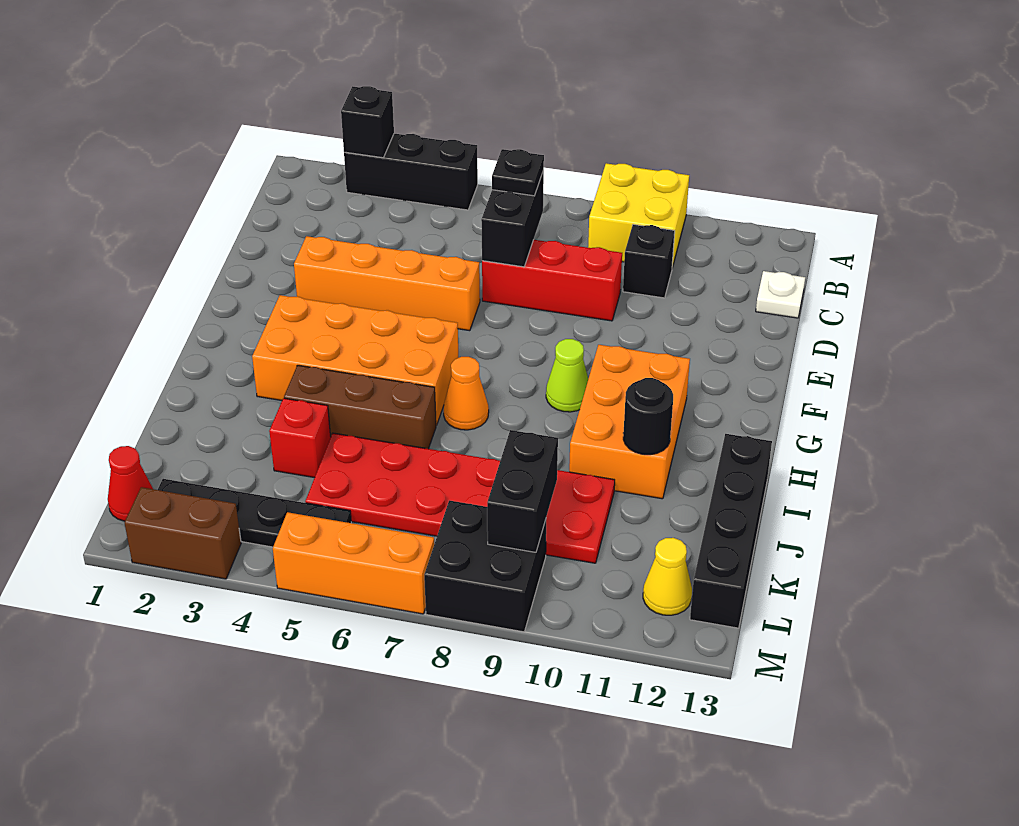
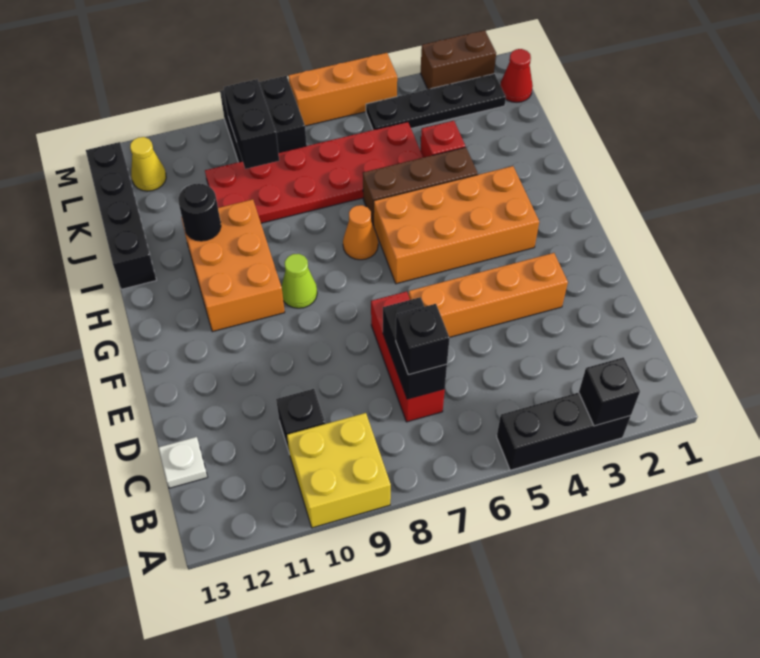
black 1x1 plate [492,149,544,196] -> black 1x1 brick [396,304,450,375]
red 1x3 brick [482,240,622,321] -> red 1x3 brick turned to [371,291,445,422]

